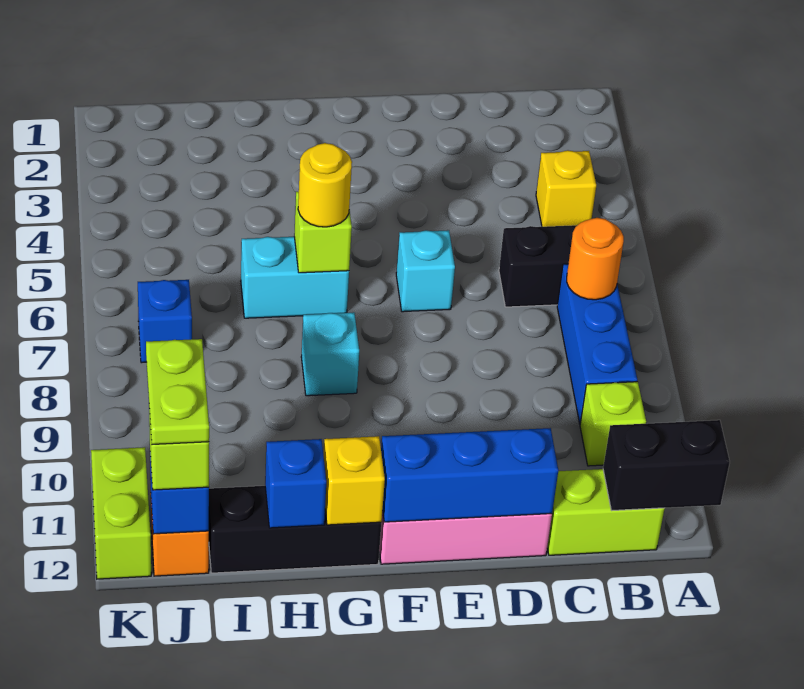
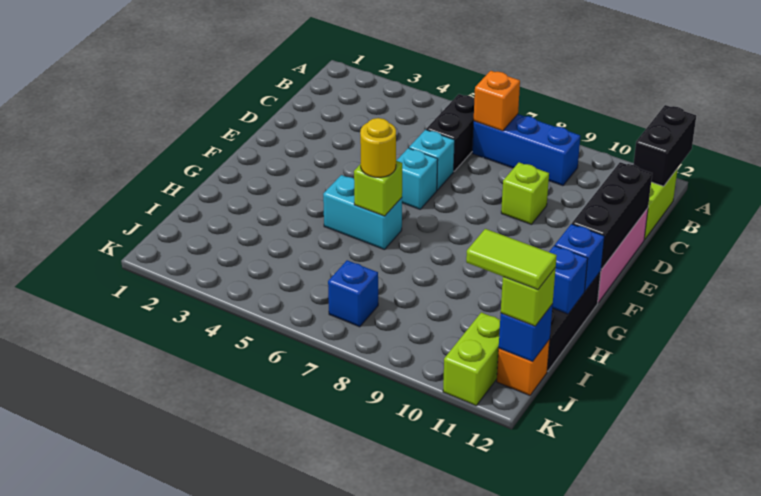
yellow 1x1 brick [536,150,596,227] -> none
orange 1x1 round brick [567,218,624,300] -> orange 1x1 brick [474,71,520,131]
lime 1x1 brick [580,382,646,466] -> lime 1x1 brick moved to [501,163,549,224]
blue 1x3 brick [381,428,558,522] -> black 1x3 brick [572,162,652,269]
cyan 1x2 brick [241,237,349,318] -> cyan 1x2 brick turned to [323,175,402,250]
cyan 1x1 brick [301,312,359,396] -> cyan 1x1 brick moved to [409,130,455,190]
yellow 1x1 brick [323,436,385,525] -> blue 1x1 brick [555,224,604,291]
lime 1x2 plate [146,339,209,444] -> lime 1x2 tile [466,229,557,290]
lime 1x2 brick [91,447,151,579] -> lime 1x2 brick turned to [443,312,500,406]

